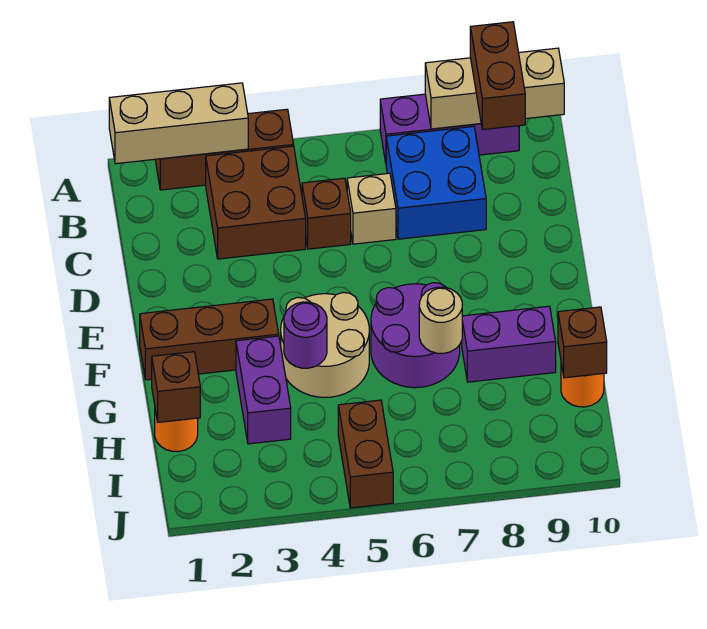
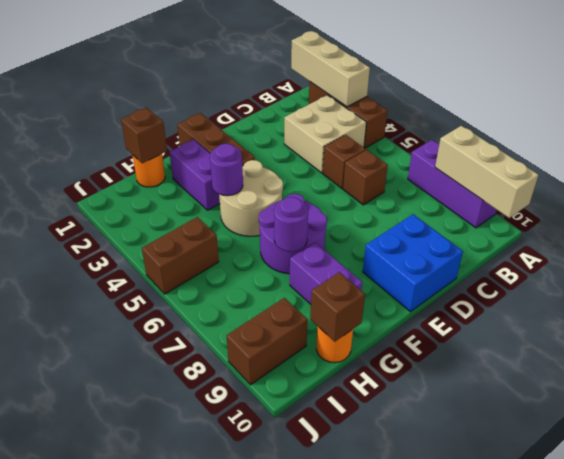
brown 1x2 brick [470,22,525,130] -> brown 1x2 brick moved to [227,298,308,385]
brown 2x2 brick [206,146,306,259] -> tan 2x2 brick [284,95,366,173]
blue 2x2 brick [386,126,486,239] -> blue 2x2 brick moved to [363,214,463,312]
tan 1x1 brick [347,173,396,244] -> brown 1x1 brick [343,150,388,205]
purple 1x2 brick [236,336,291,444] -> purple 1x2 brick turned to [169,140,220,210]
tan 1x1 round brick [419,287,462,353] -> purple 1x1 round brick [274,197,308,252]

